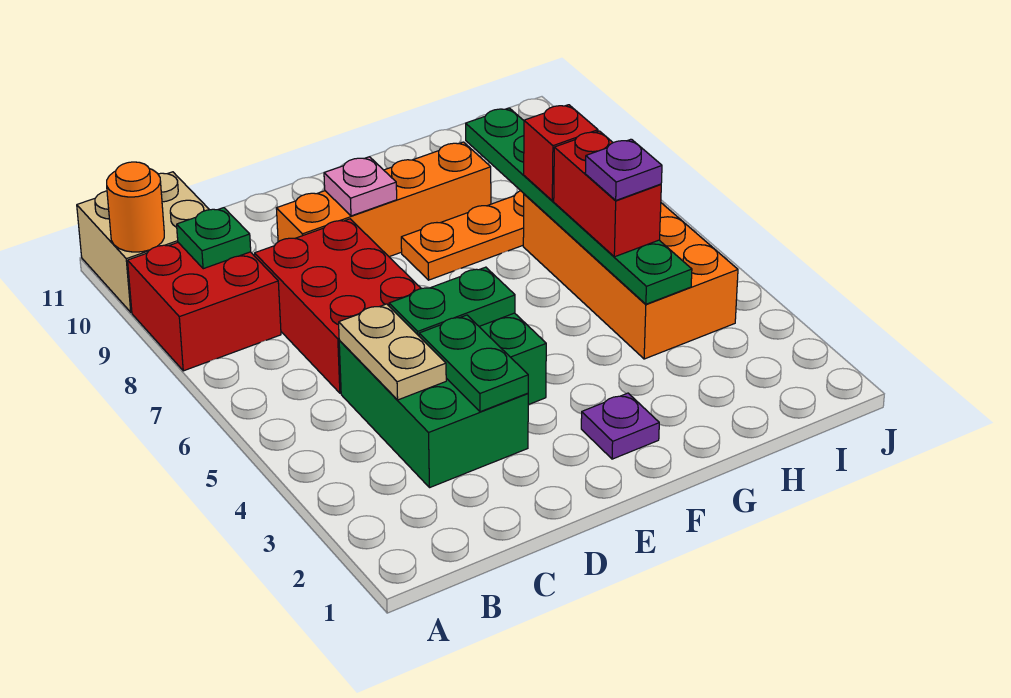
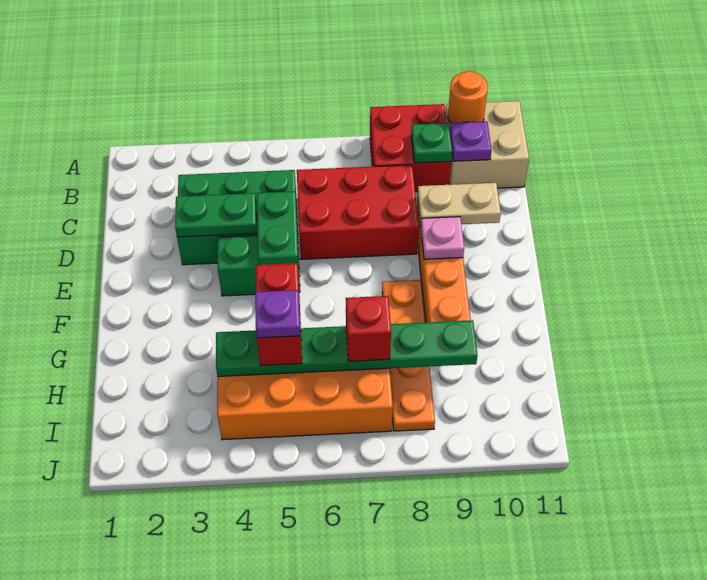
tan 1x2 plate [339,304,446,400] -> tan 1x2 plate moved to [418,183,501,225]
purple 1x1 plate [581,393,659,459] -> purple 1x1 plate moved to [450,121,492,161]
red 1x2 brick [554,131,661,257] -> red 1x2 brick turned to [256,263,302,366]

